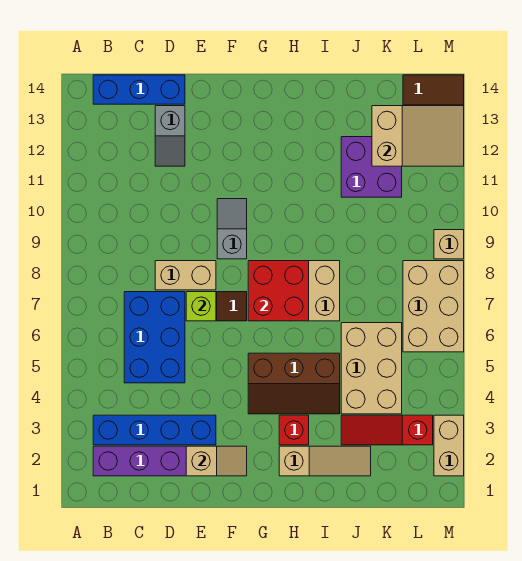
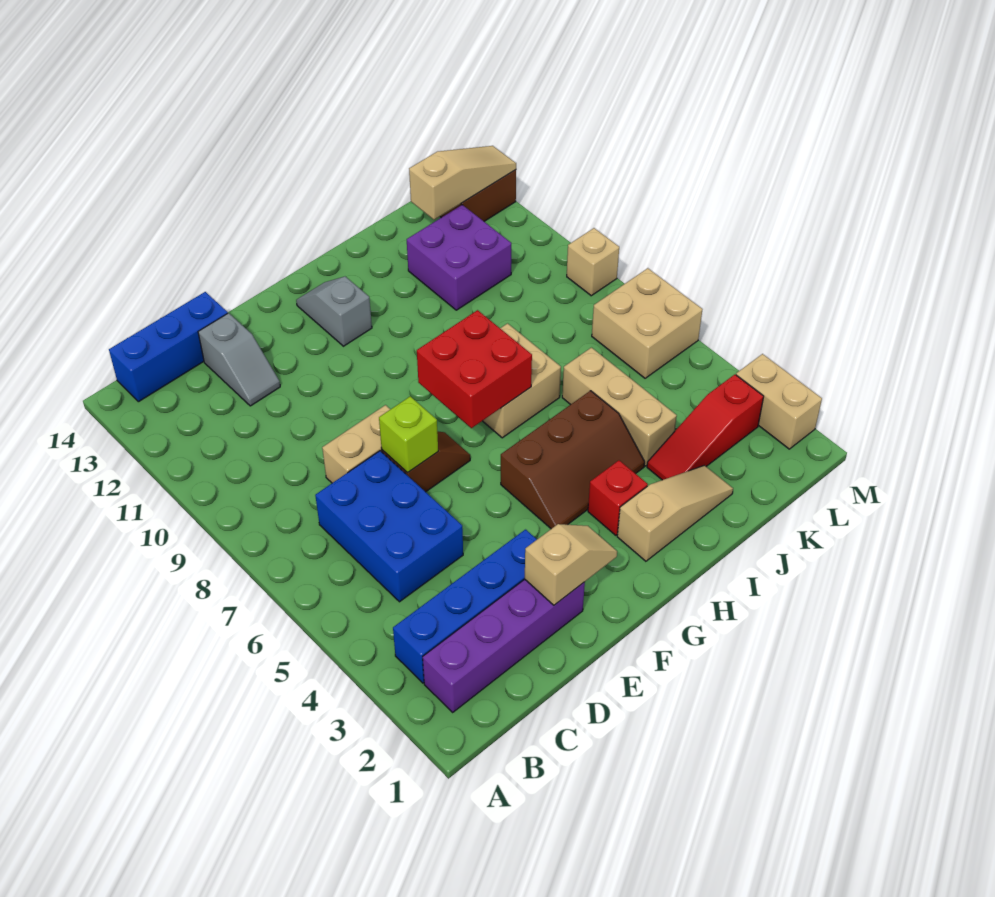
grey 1x2 slope [217,199,247,259] -> grey 1x2 slope moved to [296,276,372,346]
tan 2x3 brick [341,323,402,414] -> tan 1x3 brick [562,348,677,466]
tan 2x3 slope [372,106,464,166] -> tan 1x3 slope [409,146,516,220]
tan 2x3 brick [403,261,464,352] -> tan 2x2 brick [592,268,703,378]

